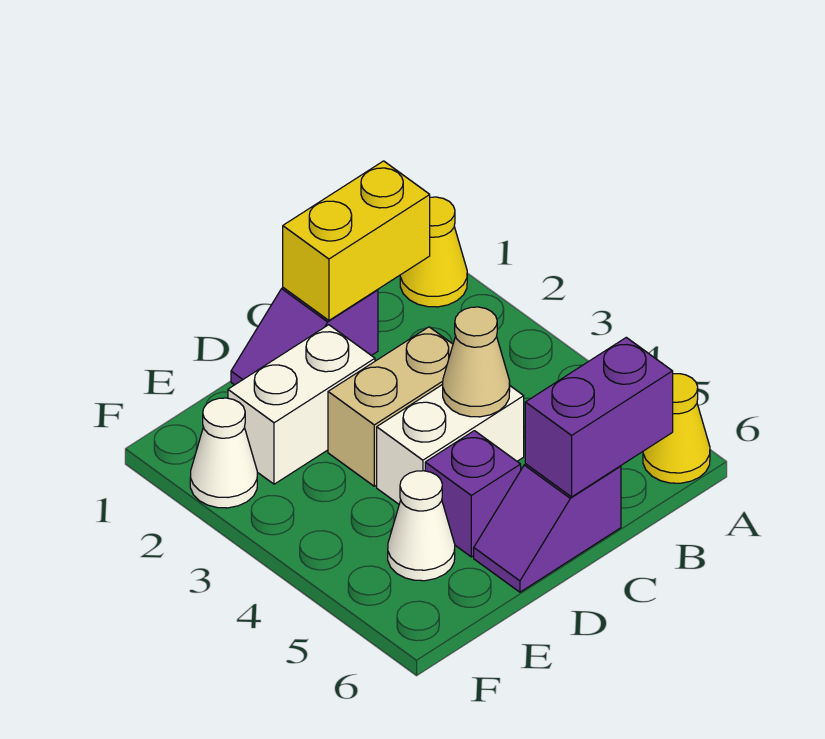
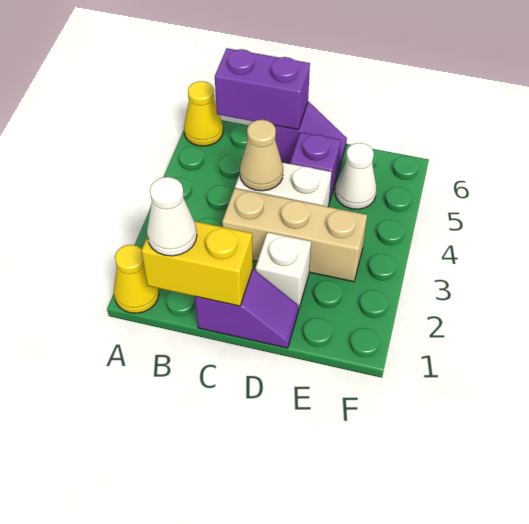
tan 1x2 brick [328,327,453,486] -> tan 1x3 brick [222,188,367,282]
white 1x2 brick [228,325,375,484] -> white 1x1 brick [256,232,311,308]
white 1x1 cone [190,398,257,508] -> white 1x1 cone moved to [147,177,197,256]

